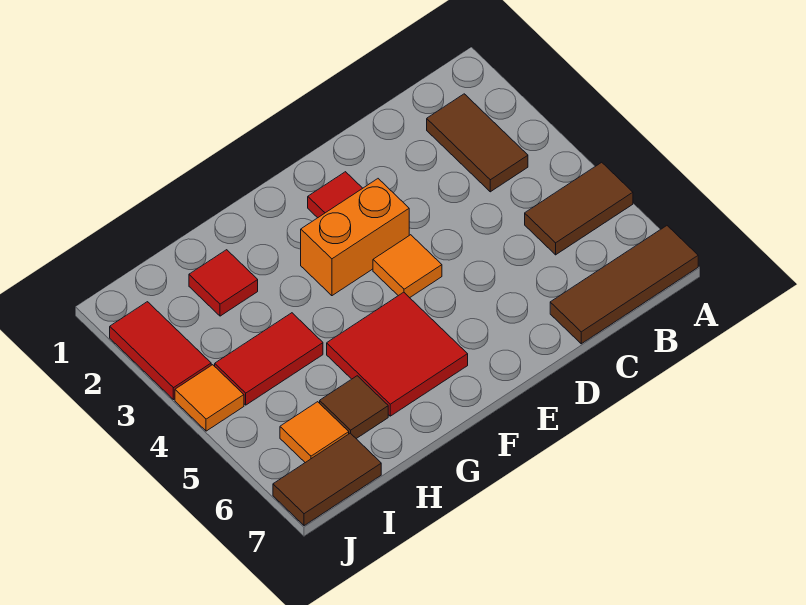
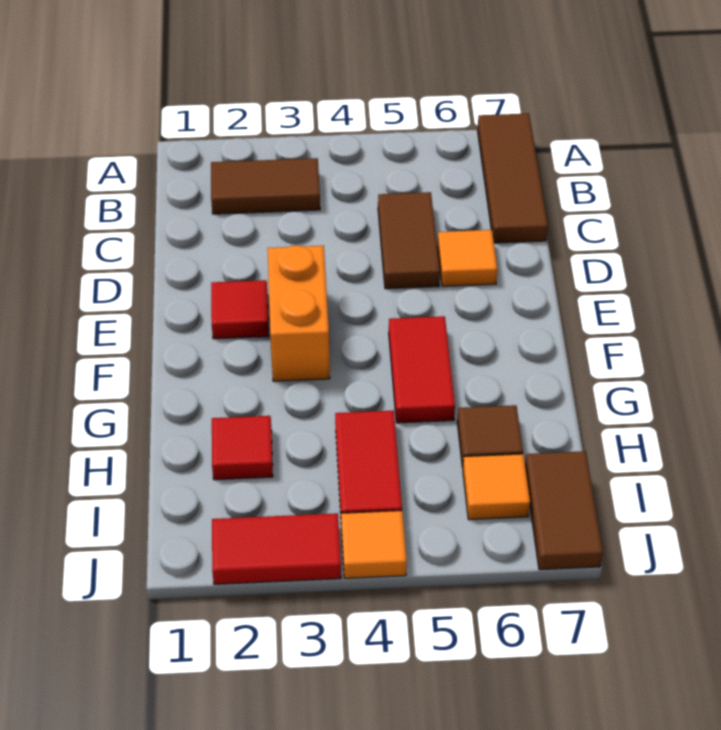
brown 1x2 tile [525,162,633,255] -> brown 1x2 tile moved to [378,192,440,289]
orange 1x1 tile [373,235,442,298] -> orange 1x1 tile moved to [438,230,497,286]
red 2x2 tile [327,292,468,416] -> red 1x2 tile [389,316,455,423]

